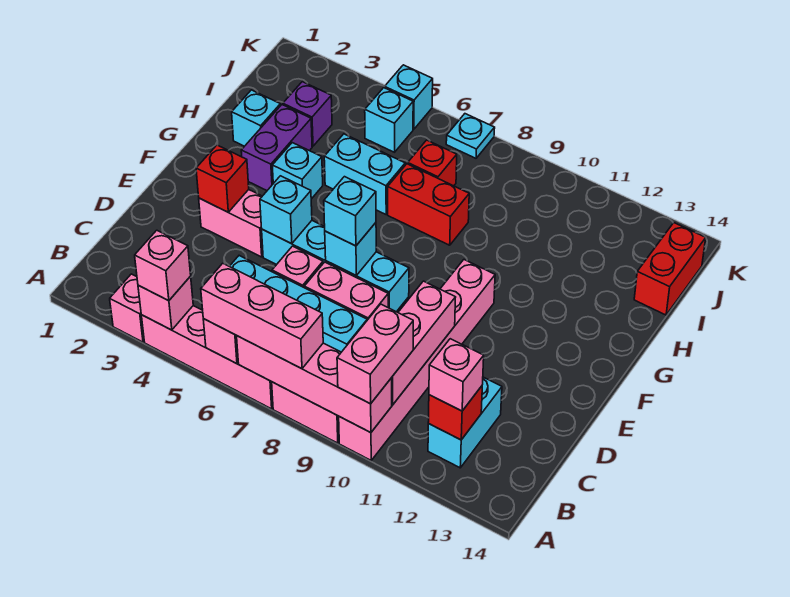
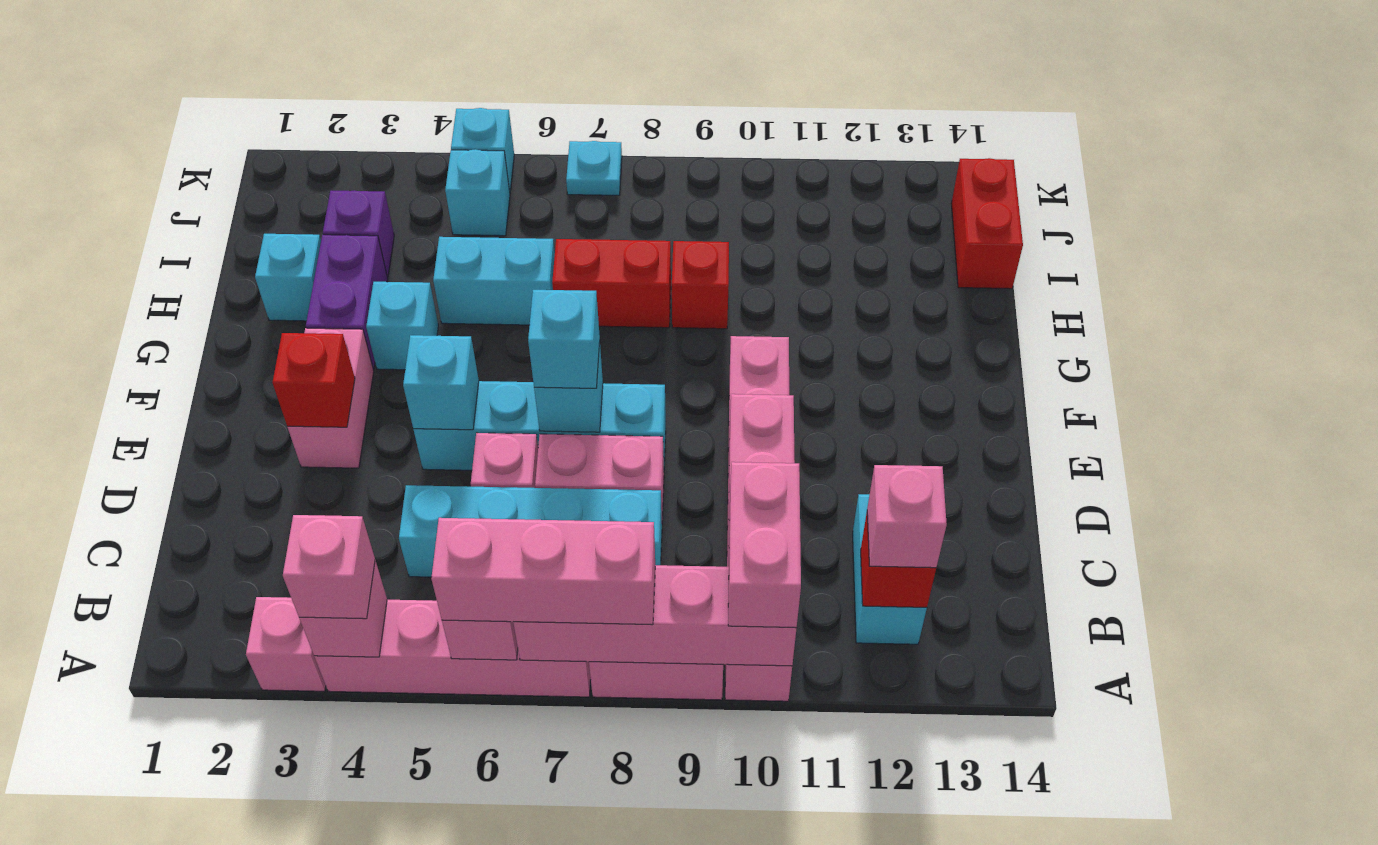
pink 1x2 brick [199,190,263,257] -> pink 1x2 brick turned to [288,328,374,468]
red 1x1 brick [408,140,457,186] -> red 1x1 brick moved to [672,241,729,329]

